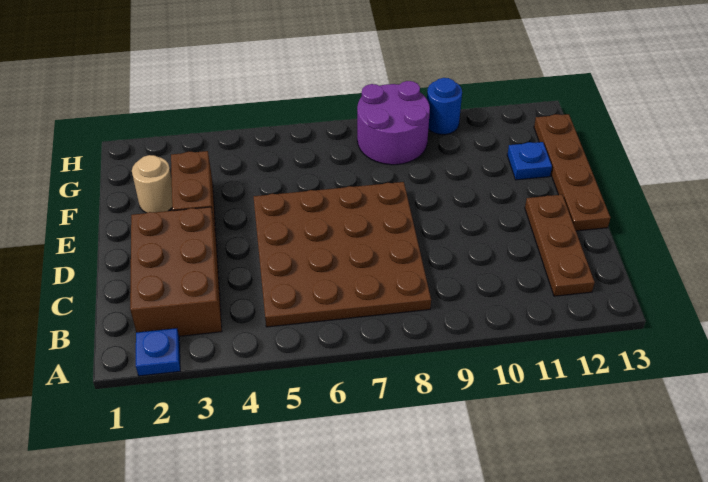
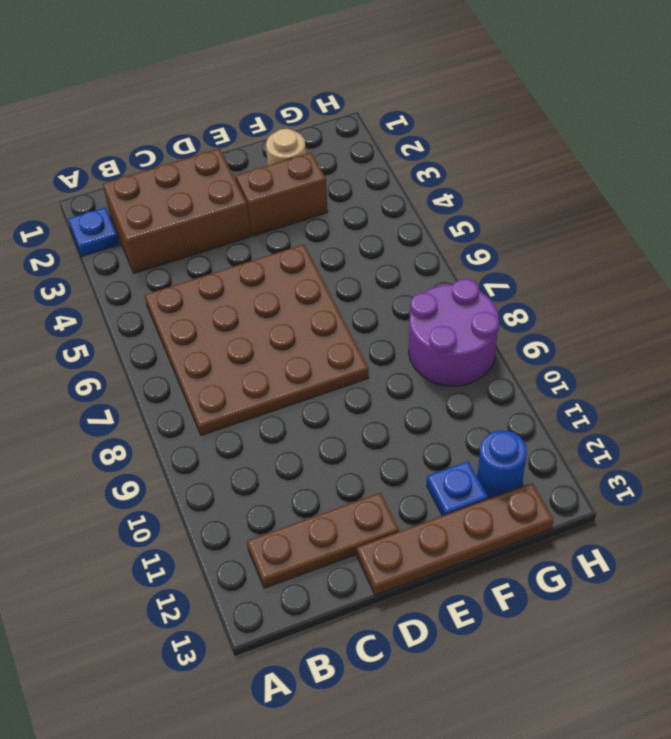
blue 1x1 round brick [427,78,462,135] -> blue 1x1 round brick moved to [477,430,527,498]

